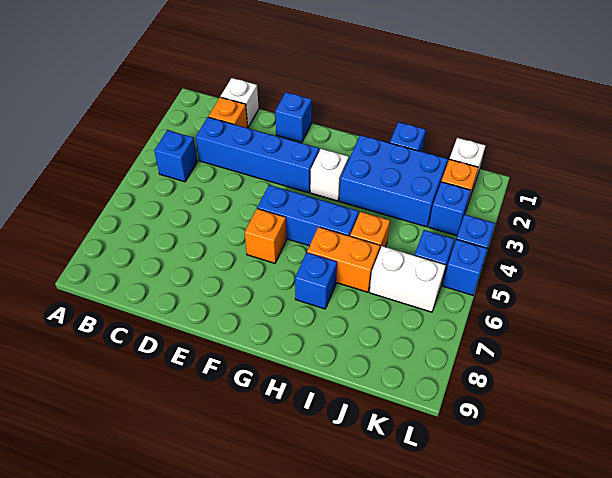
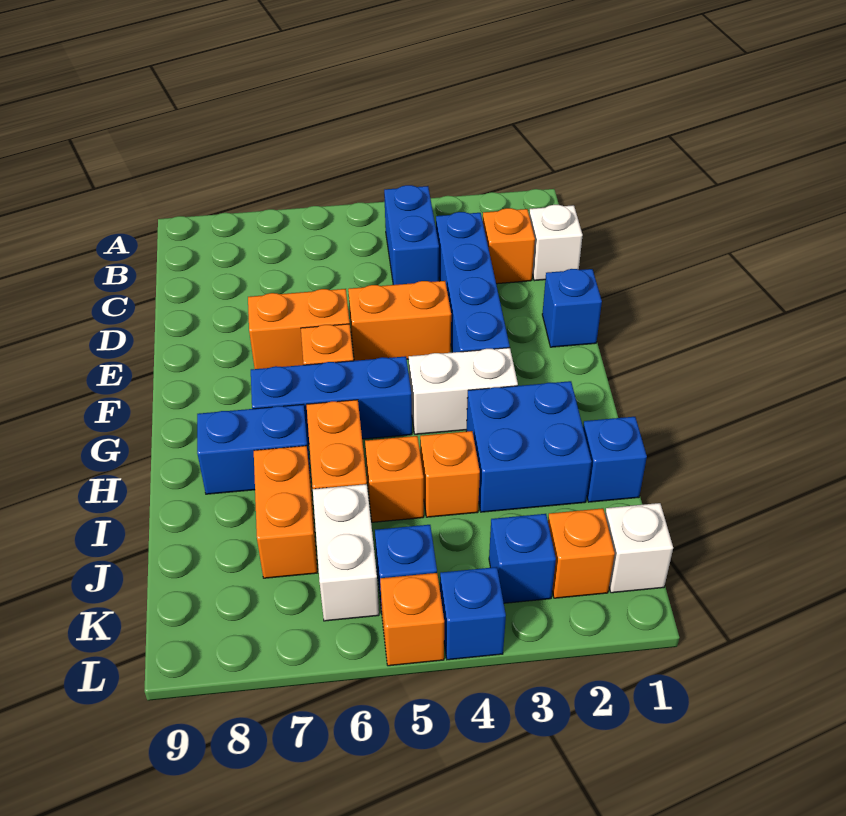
blue 1x1 brick [154,130,197,182] -> blue 1x2 brick [384,185,439,285]
none -> orange 1x2 brick [348,281,451,361]
none -> orange 1x2 brick [248,289,350,369]
blue 1x3 brick [257,185,359,246] -> blue 1x3 brick turned to [251,356,412,444]
white 1x1 brick [310,149,349,201] -> white 1x2 brick [409,348,518,434]
blue 2x3 brick [339,135,448,227] -> blue 2x2 brick [467,381,591,512]
blue 1x1 brick [295,253,337,309] -> blue 1x2 brick [197,404,311,494]
none -> orange 1x1 brick [420,431,480,517]
none -> orange 1x2 brick [254,446,317,578]
blue 1x1 brick [443,239,487,295] -> orange 1x1 brick [380,573,444,666]

